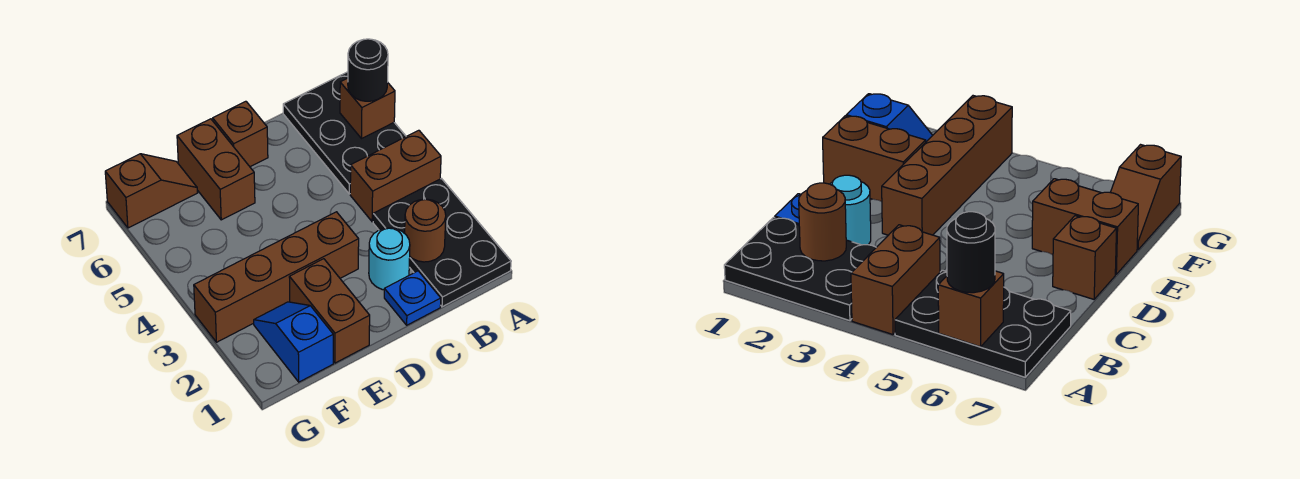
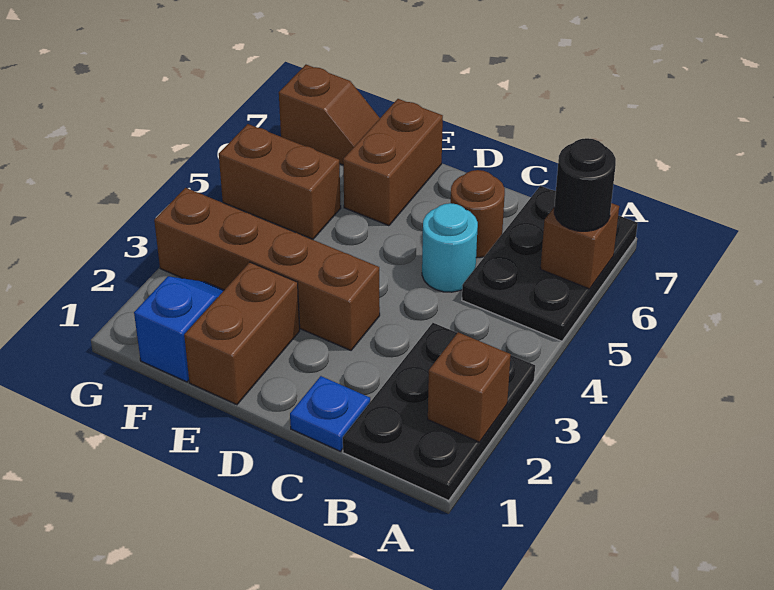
brown 1x2 brick [350,130,441,222] -> brown 1x2 brick moved to [219,124,341,239]
brown 1x1 round brick [405,199,446,262] -> brown 1x1 round brick moved to [451,170,505,258]
cyan 1x1 round brick [369,228,410,290] -> cyan 1x1 round brick moved to [422,203,478,292]
brown 1x1 brick [213,101,268,167] -> brown 1x1 brick moved to [428,332,511,442]

